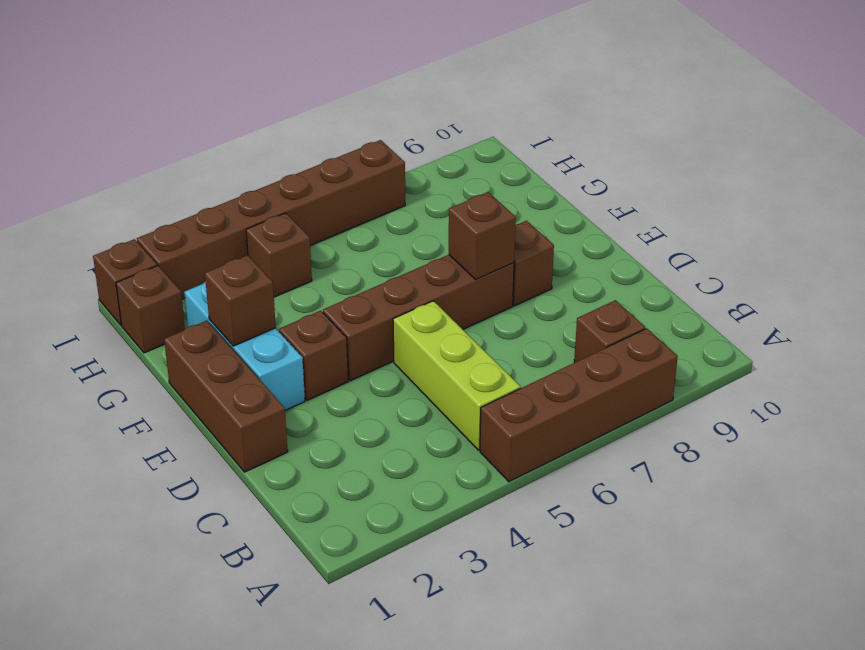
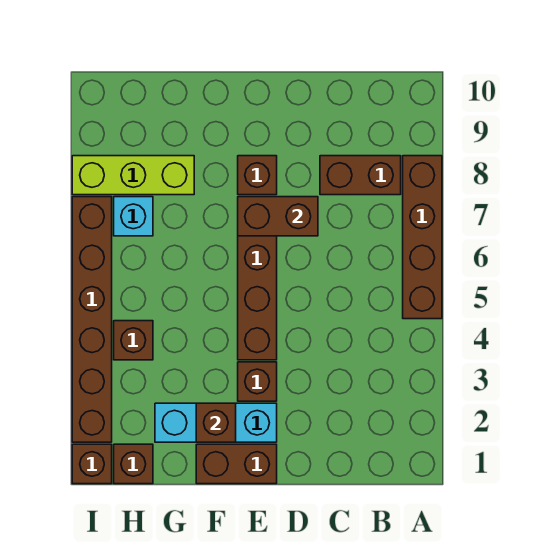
lime 1x3 brick [393,301,521,450] -> lime 1x3 brick moved to [72,156,194,195]
brown 1x1 brick [574,300,645,363] -> brown 1x2 brick [320,156,401,195]
brown 1x3 brick [164,321,288,472] -> brown 1x2 brick [196,444,277,484]
brown 1x1 brick [449,192,516,279] -> brown 1x2 brick [238,197,318,236]
none -> cyan 1x1 brick [114,197,153,236]

